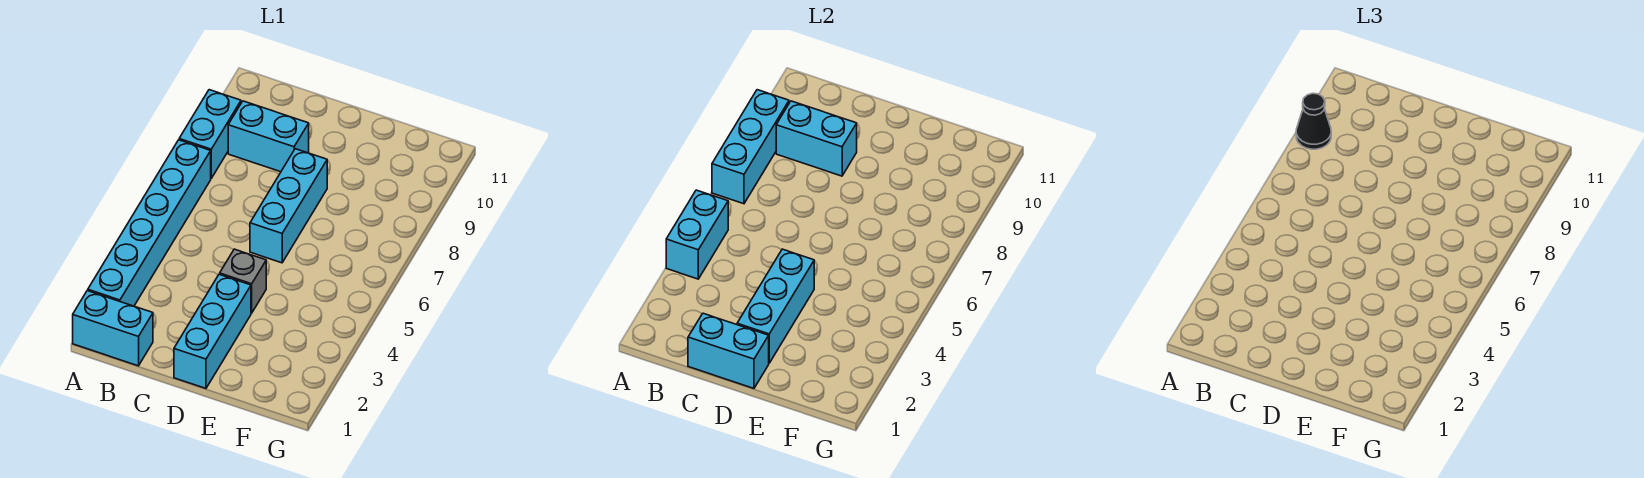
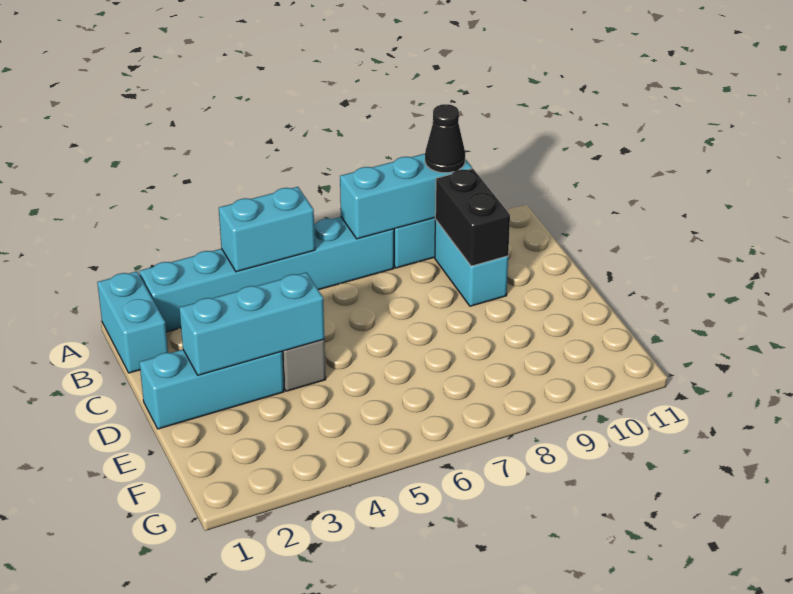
cyan 1x2 brick [776,101,857,176] -> black 1x2 brick [435,169,510,266]
cyan 1x2 brick [688,313,769,388] -> none
cyan 1x3 brick [250,149,327,263] -> none

